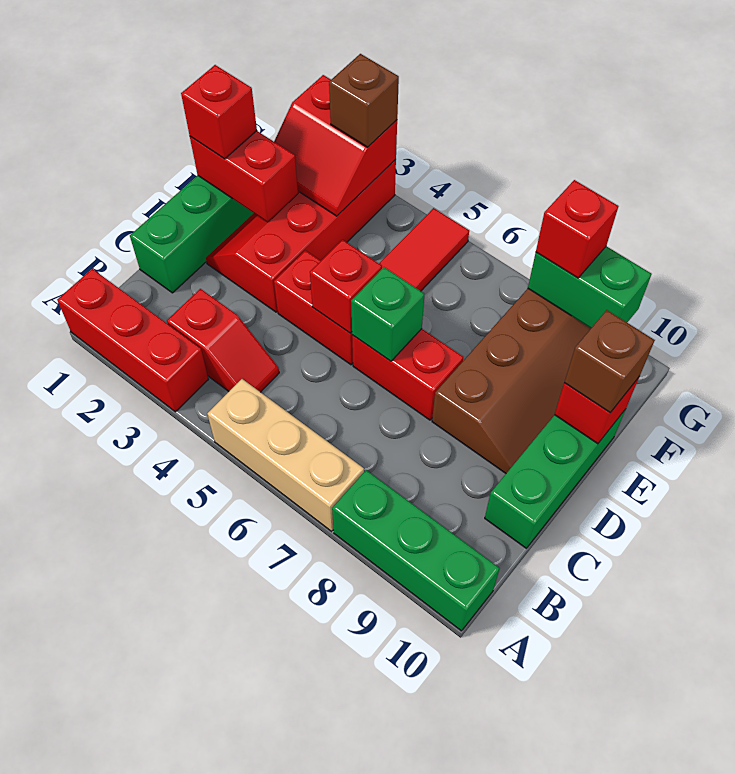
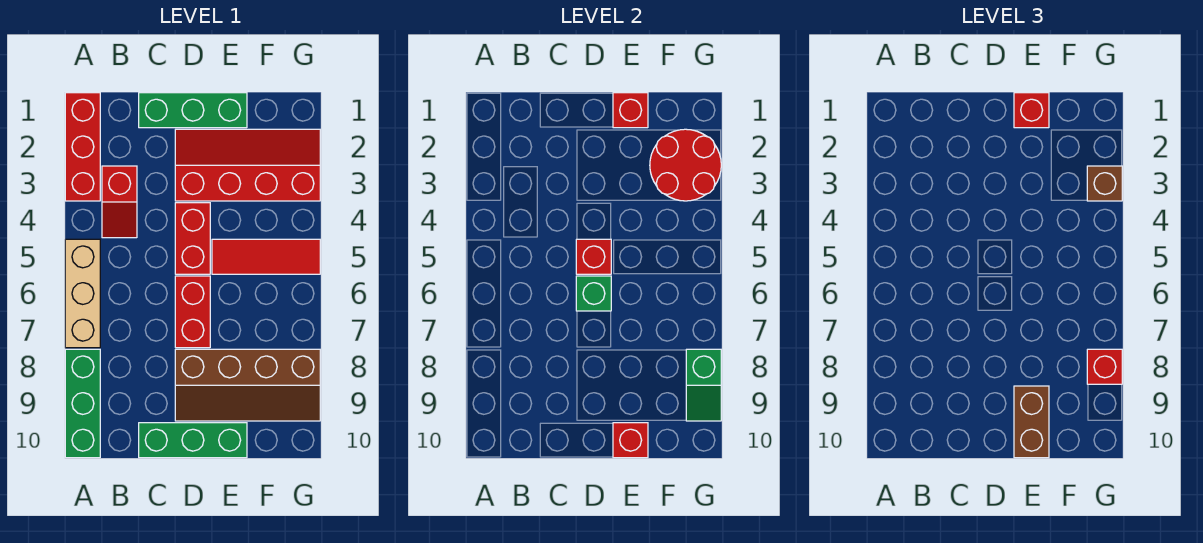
red 1x2 brick [190,131,298,222] -> red 1x1 brick [613,93,648,128]
brown 1x1 brick [564,310,655,412] -> brown 1x2 brick [1014,386,1049,458]
red 2x2 slope [274,75,397,216] -> red 2x2 round brick [650,129,721,201]
green 1x2 brick [528,246,651,328] -> green 1x2 slope [686,349,721,421]

